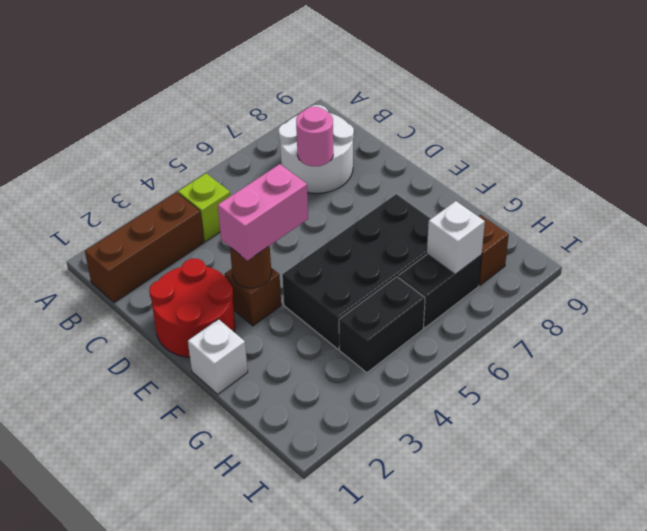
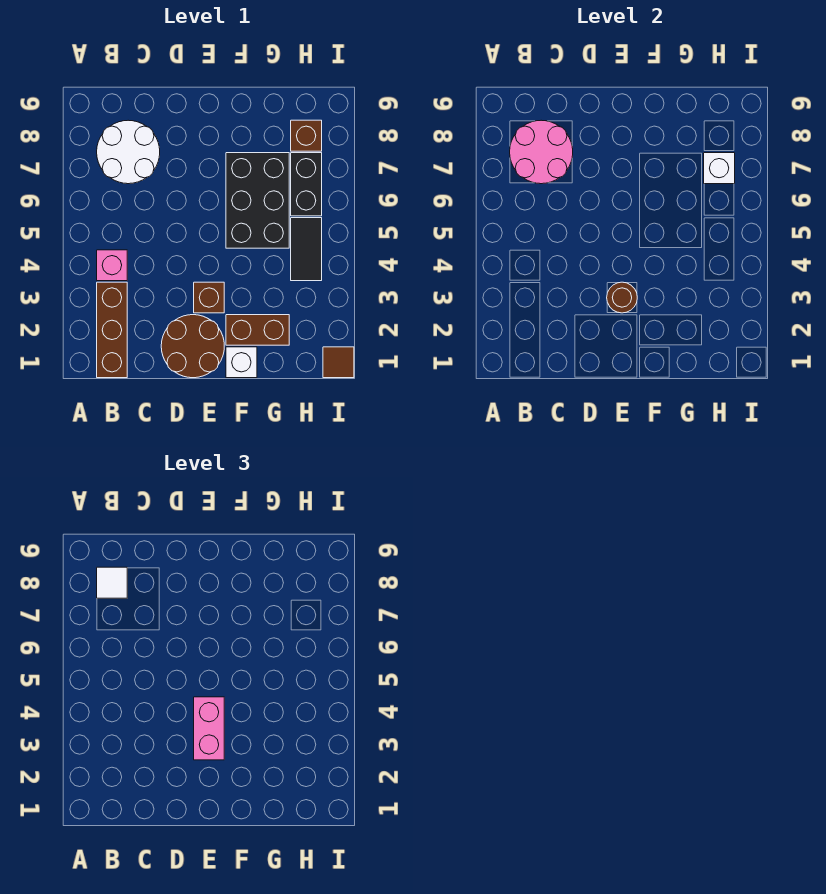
lime 1x1 brick [178,173,230,242] -> pink 1x1 brick [97,250,127,281]
none -> white 1x1 tile [97,567,127,598]
pink 1x1 round brick [296,107,333,166] -> pink 2x2 round brick [510,120,573,184]
red 2x2 round brick [149,259,235,357] -> brown 2x2 round brick [161,315,224,378]
none -> brown 1x2 brick [226,315,289,345]
black 2x4 brick [282,194,431,349] -> black 2x3 brick [226,153,289,248]
black 1x2 brick [339,277,425,373] -> black 1x2 tile [291,218,322,281]
none -> brown 1x1 tile [323,347,354,378]

